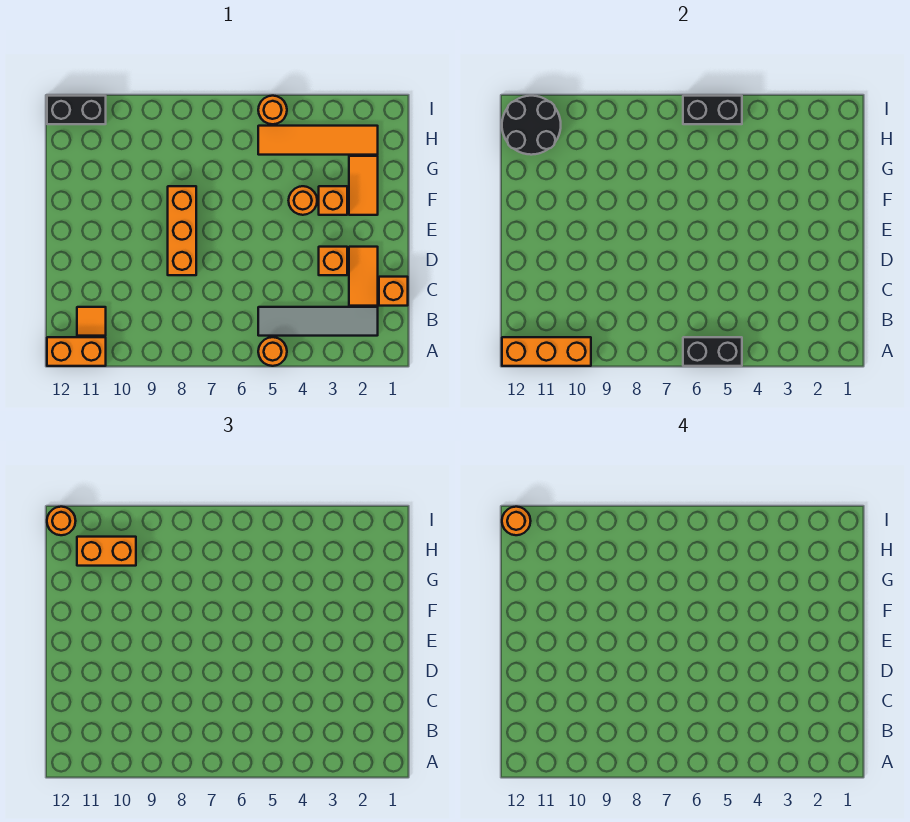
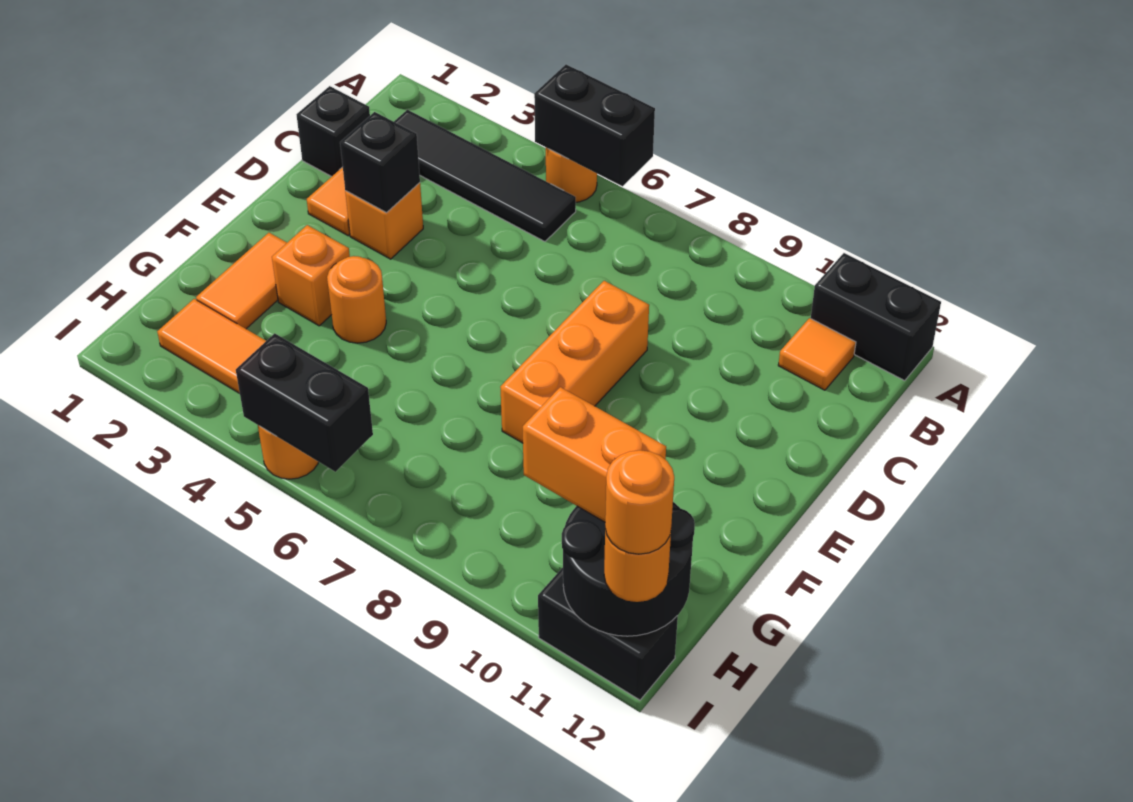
orange 1x3 brick [502,337,591,366] -> none
orange 1x2 brick [47,337,106,366] -> black 1x2 brick [811,253,941,381]
grey 1x4 tile [258,307,378,336] -> black 1x4 tile [394,110,576,242]
orange 1x1 brick [379,277,408,306] -> black 1x1 brick [297,86,370,177]
none -> black 1x1 brick [340,112,420,213]

